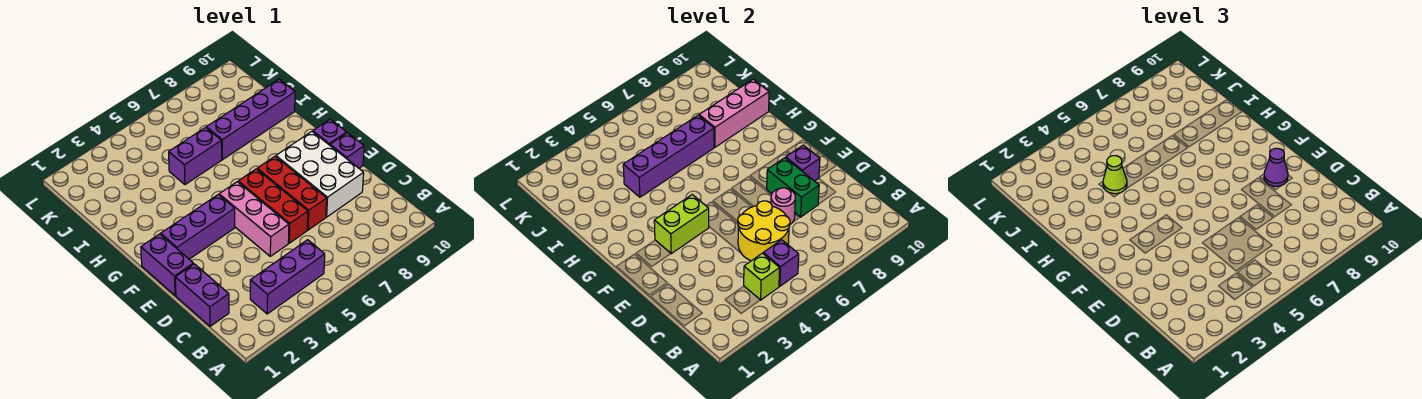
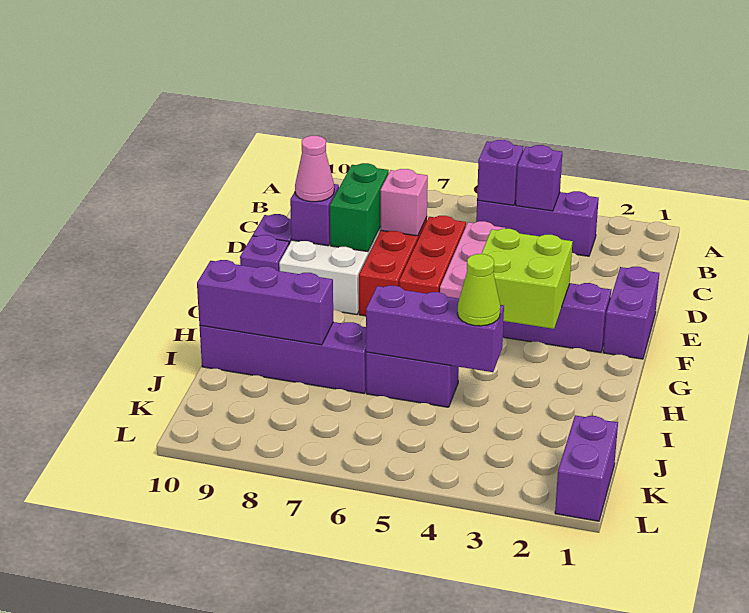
lime 1x1 brick [744,253,780,300] -> purple 1x1 brick [516,145,562,211]
purple 1x2 brick [175,264,229,326] -> purple 1x2 brick moved to [555,415,618,521]
yellow 2x2 round brick [737,201,790,261] -> none
pink 1x1 round brick [771,188,795,224] -> pink 1x1 brick [381,169,428,236]
purple 1x1 cone [1264,148,1288,186] -> pink 1x1 cone [295,136,334,202]
lime 1x2 brick [654,195,709,254] -> lime 2x2 brick [481,229,573,329]
purple 1x4 brick [623,115,714,197] -> purple 1x3 brick [366,286,504,372]
pink 1x3 brick [699,79,769,147] -> purple 1x3 brick [197,260,333,345]

